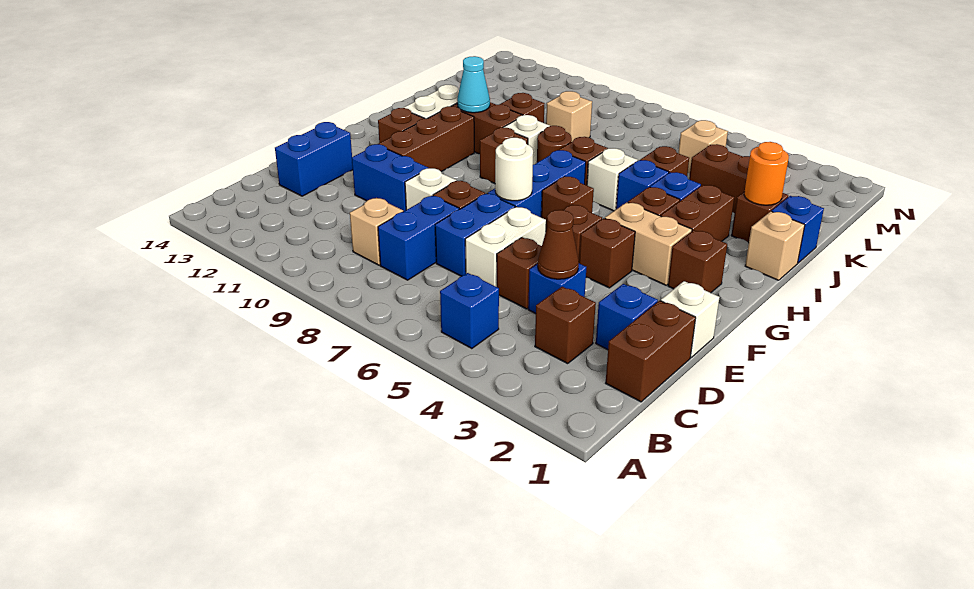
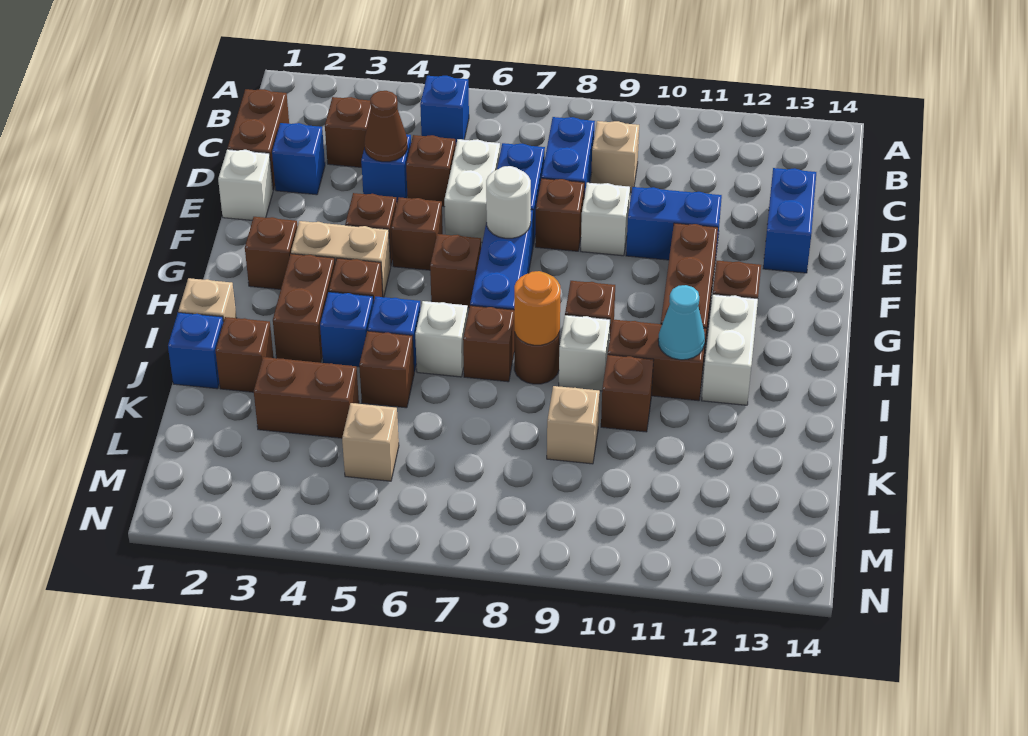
orange 1x1 round brick [744,142,789,205] -> orange 1x1 round brick moved to [514,271,561,345]

